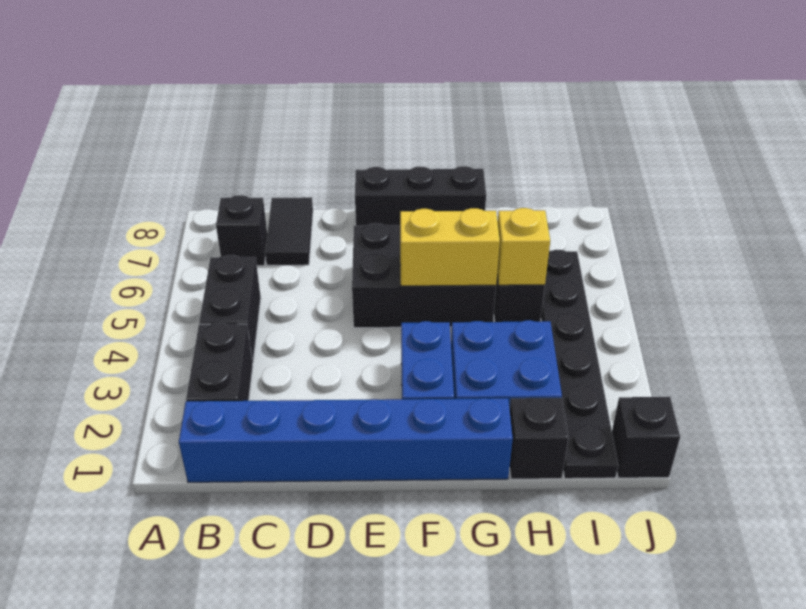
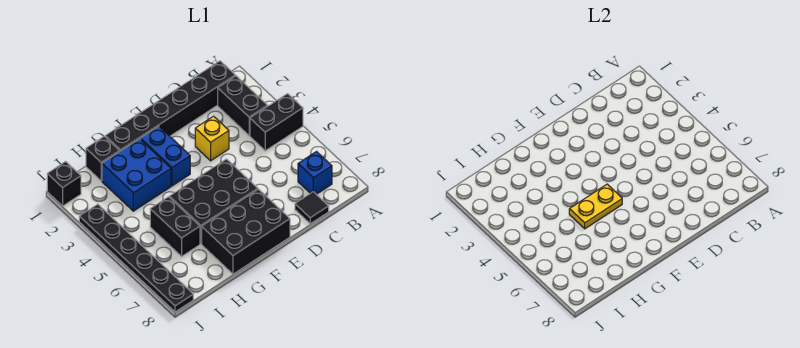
blue 1x6 brick [179,398,513,482] -> black 1x6 brick [105,61,235,151]
black 1x2 brick [199,255,261,363] -> black 1x2 brick turned to [250,94,303,151]
black 1x1 brick [216,195,267,266] -> blue 1x1 brick [298,152,332,194]
black 1x2 tile [265,197,313,265] -> black 1x1 tile [295,192,329,224]
black 1x3 brick [355,166,486,226] -> black 2x3 brick [202,189,290,274]
yellow 1x2 brick [400,208,500,286] -> yellow 1x2 plate [569,184,622,229]
yellow 1x1 brick [497,208,550,285] -> yellow 1x1 brick moved to [195,116,229,161]
black 1x6 plate [541,250,618,479] -> black 1x6 plate moved to [79,204,193,312]

